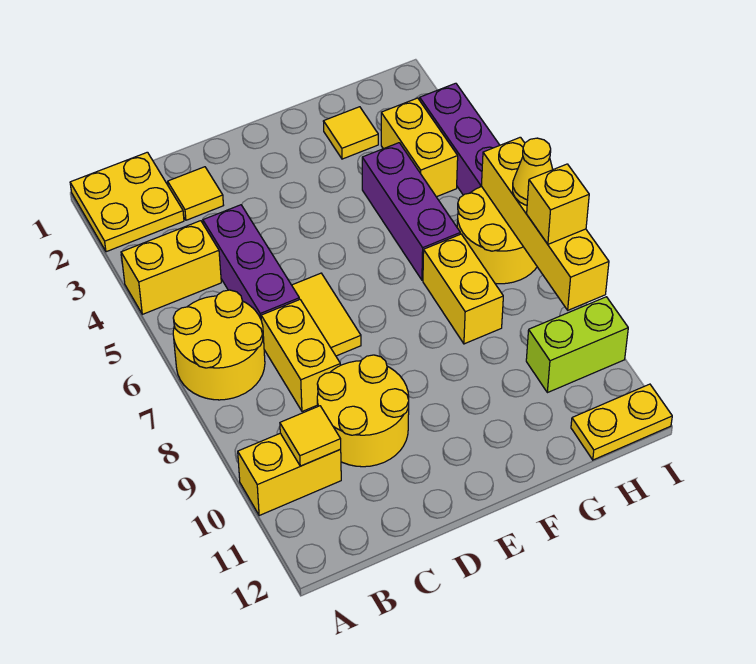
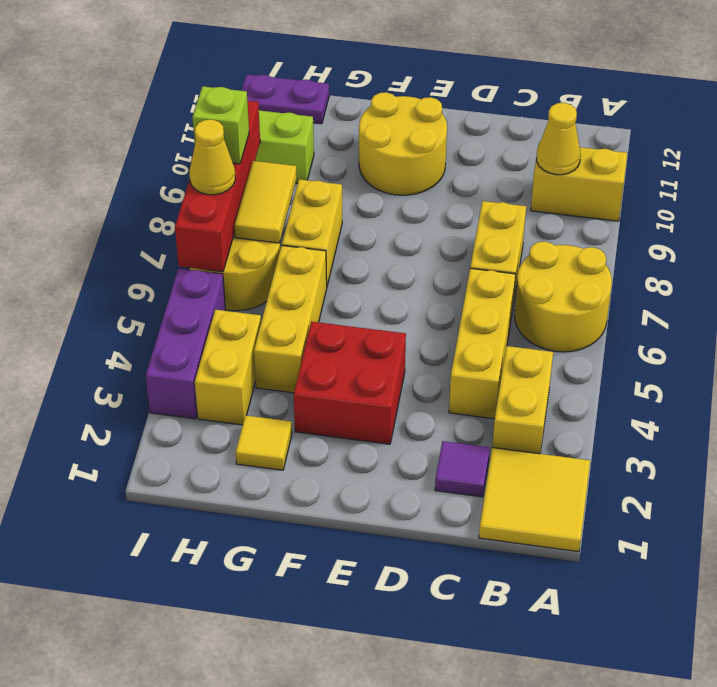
yellow 2x2 plate [70,152,184,252] -> yellow 2x2 tile [479,448,590,552]
yellow 1x2 brick [121,221,221,314] -> yellow 1x2 brick turned to [492,346,553,454]
yellow 1x1 tile [280,406,341,466] -> yellow 1x1 cone [536,103,581,175]
yellow 1x1 tile [168,167,224,220] -> purple 1x1 tile [435,441,490,497]
purple 1x3 brick [203,205,299,319] -> yellow 1x3 brick [449,268,515,419]
yellow 2x2 round brick [317,355,409,467] -> yellow 2x2 round brick moved to [359,92,447,195]
yellow 1x2 tile [292,273,361,356] -> yellow 1x2 tile moved to [235,161,297,243]
none -> red 2x2 brick [294,322,406,444]
purple 1x3 brick [362,143,460,280] -> yellow 1x3 brick [254,246,327,393]
yellow 1x2 plate [571,384,672,460] -> purple 1x2 plate [242,74,329,124]
yellow 1x4 brick [481,137,609,310] -> red 1x4 brick [175,101,260,272]
yellow 1x1 brick [527,164,589,244] -> lime 1x1 brick [192,86,249,164]

